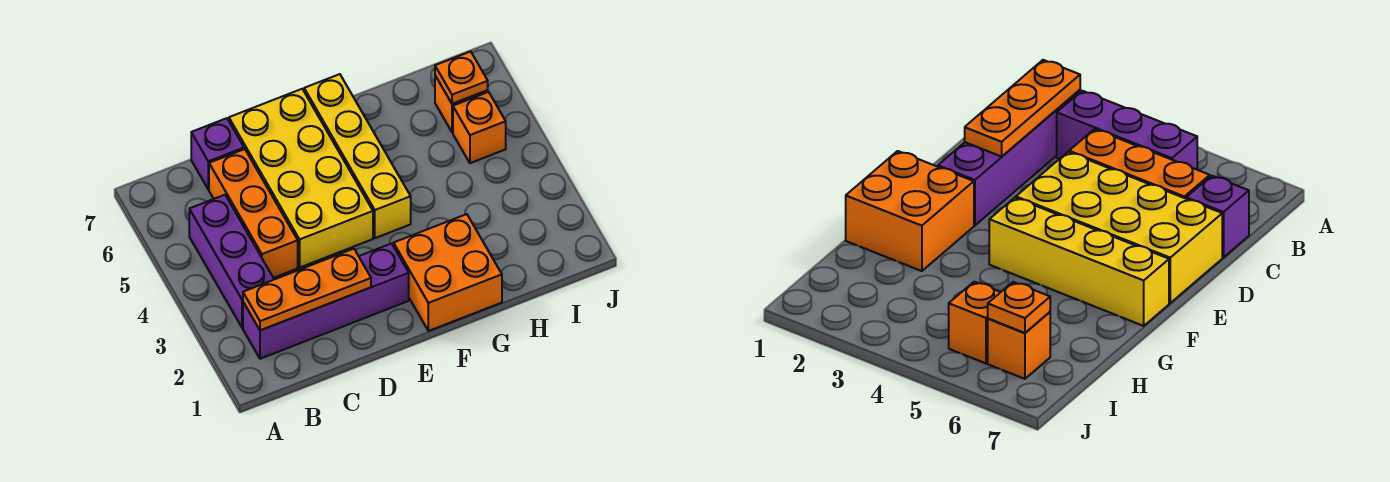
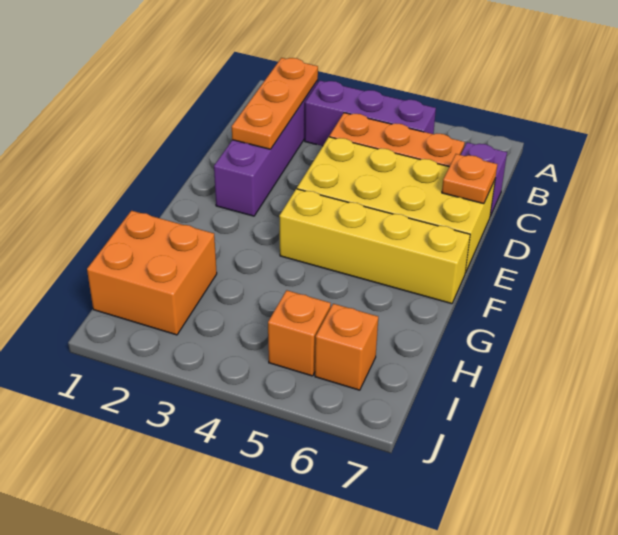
orange 2x2 brick [394,214,502,331] -> orange 2x2 brick moved to [87,211,217,335]
orange 1x1 plate [435,51,488,104] -> orange 1x1 plate moved to [442,154,497,204]

